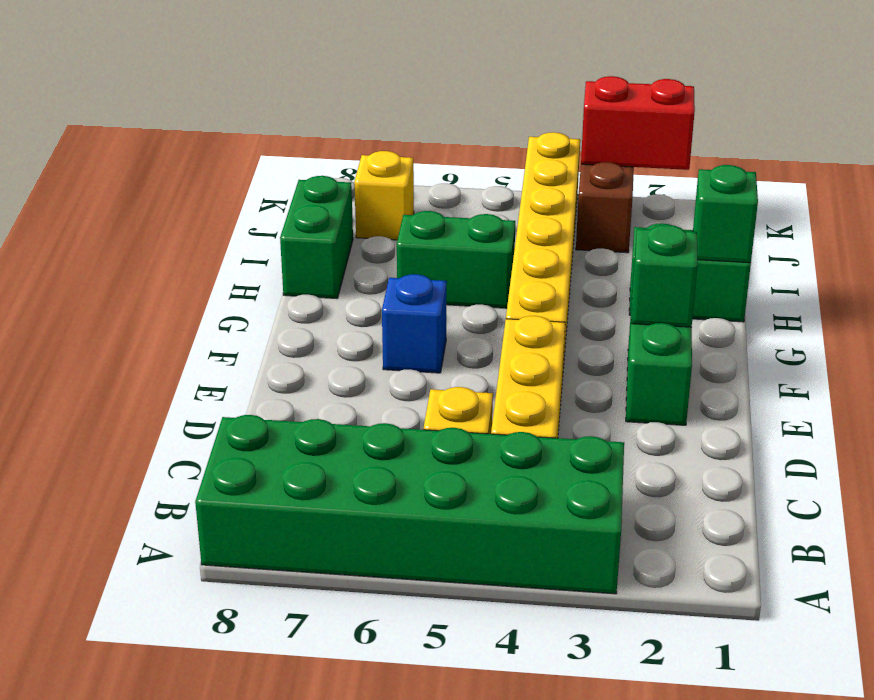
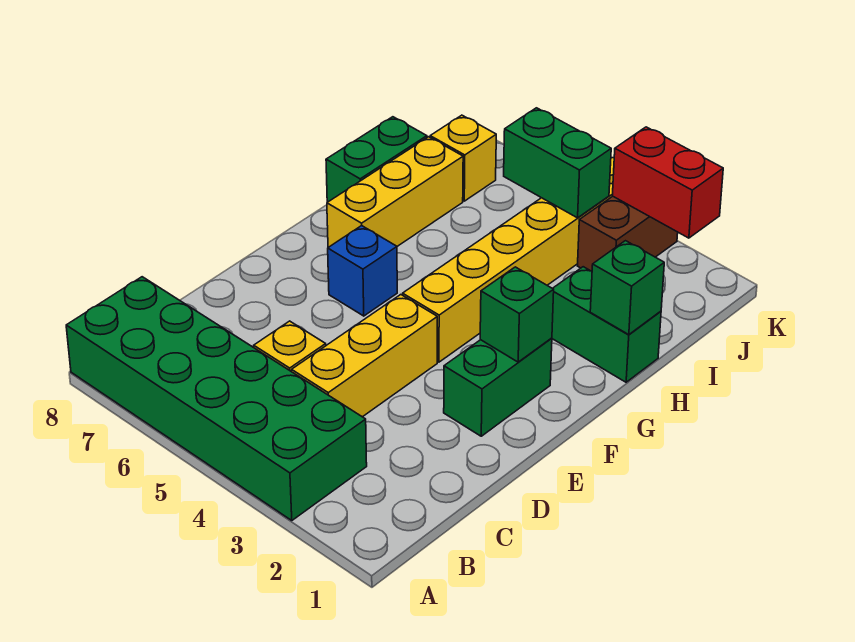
none -> yellow 1x3 brick [327,137,463,247]
green 1x2 brick [397,211,515,308] -> green 1x2 brick moved to [504,108,611,218]

